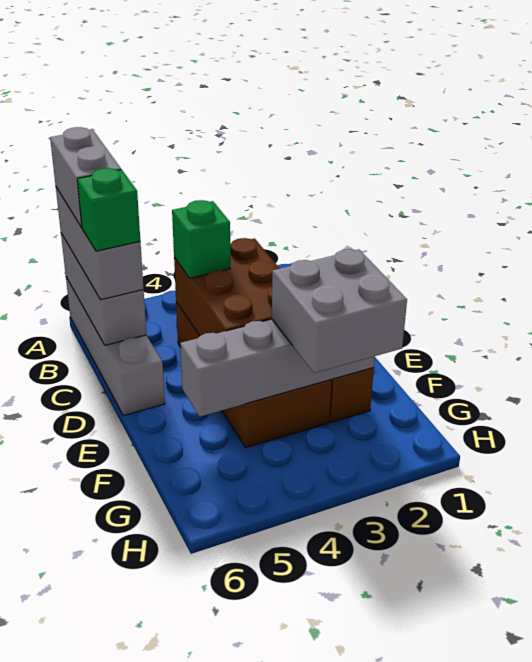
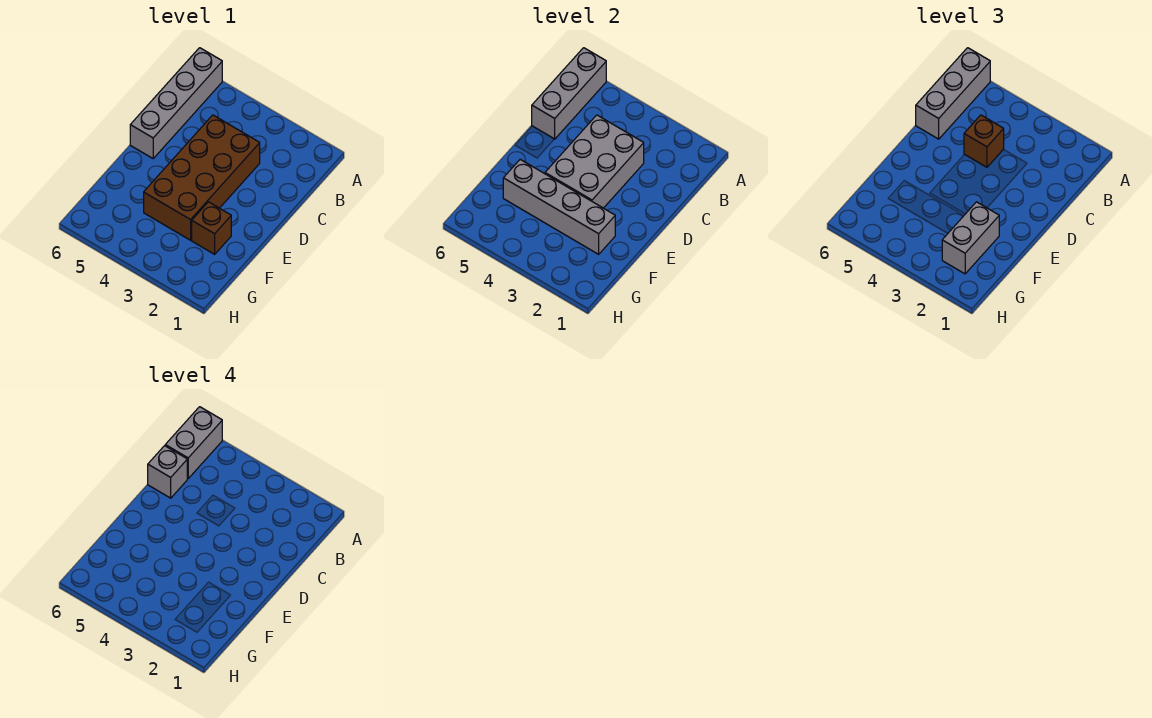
brown 2x3 brick [174,238,280,336] -> grey 2x3 brick [545,115,644,208]
green 1x1 brick [172,200,230,278] -> brown 1x1 brick [964,115,1004,167]
green 1x1 brick [77,168,140,251] -> grey 1x1 brick [148,446,187,498]
grey 2x2 brick [272,249,407,373] -> grey 1x2 brick [942,202,999,274]

